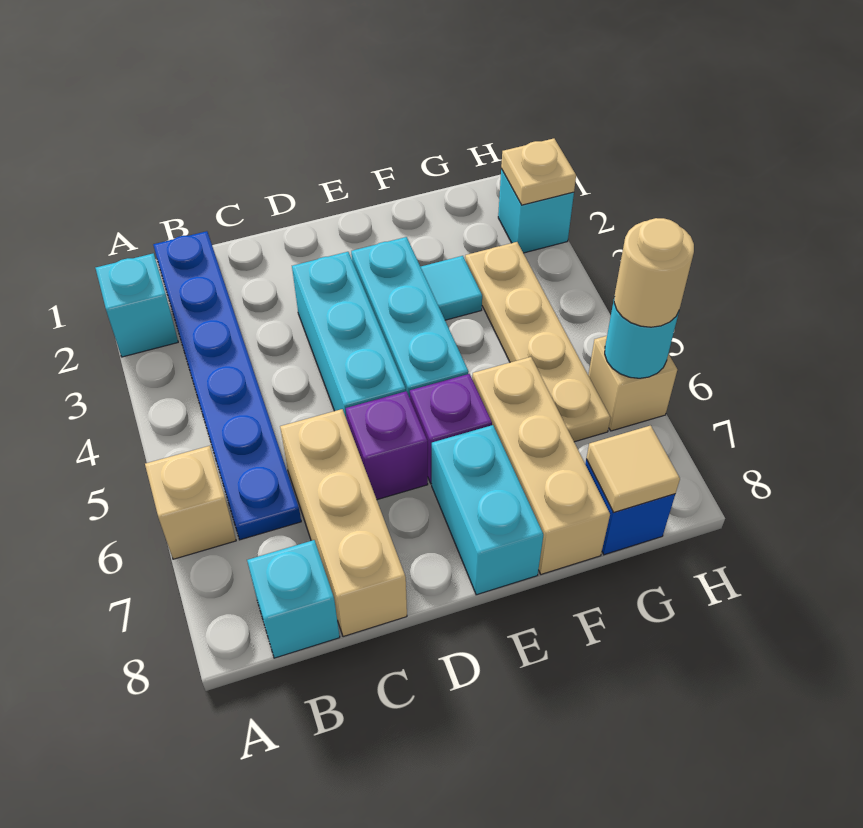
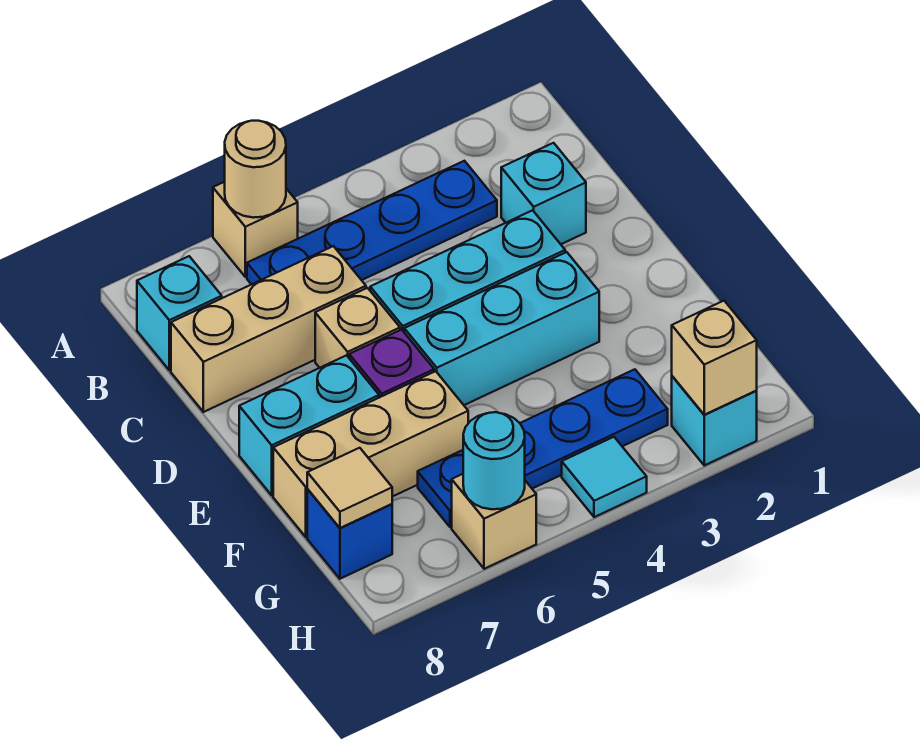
cyan 1x1 brick [96,253,178,357] -> cyan 1x1 brick moved to [501,143,586,244]
blue 1x6 plate [153,231,301,540] -> blue 1x4 plate [247,161,497,284]
purple 1x1 brick [346,391,428,500] -> tan 1x1 brick [315,288,400,368]
cyan 1x1 tile [421,256,482,320] -> cyan 1x1 tile moved to [562,437,647,517]
tan 1x4 plate [465,242,611,442] -> blue 1x4 plate [418,369,668,527]
tan 1x1 plate [501,138,576,205] -> tan 1x1 brick [672,301,757,415]
tan 1x1 round brick [614,218,694,327] -> tan 1x1 round brick moved to [225,121,286,218]

